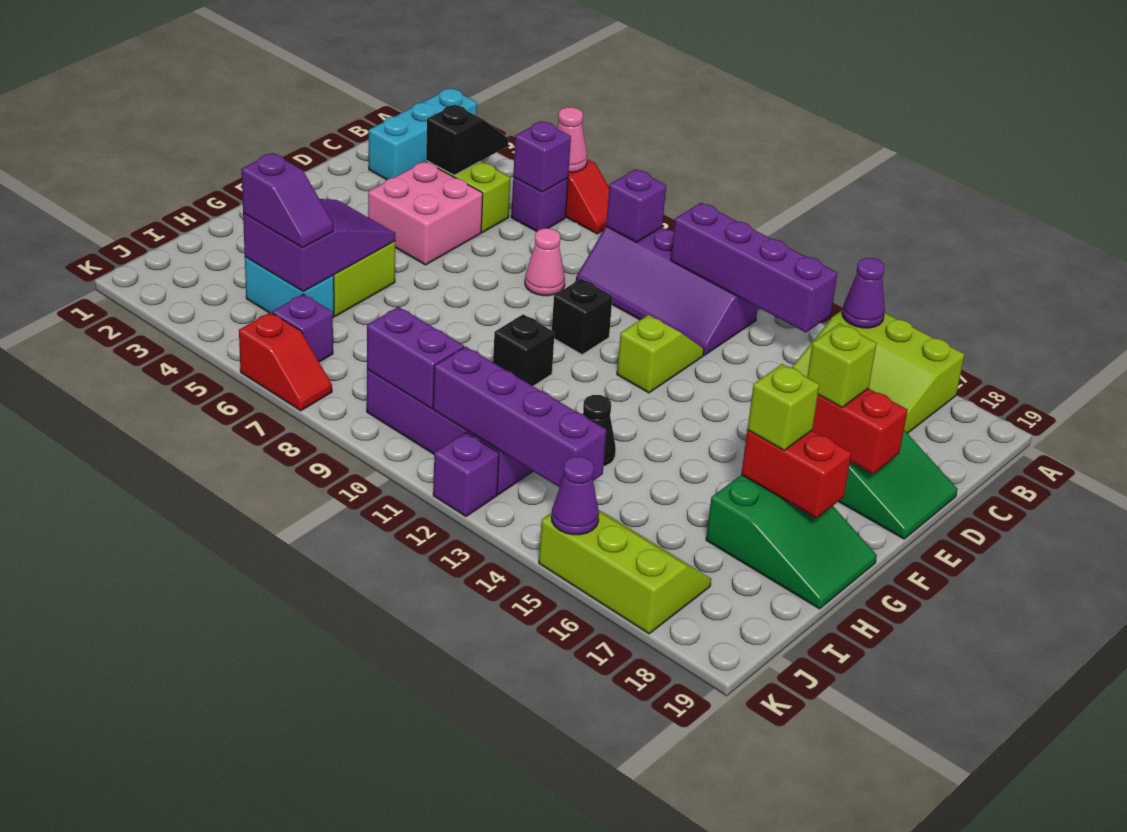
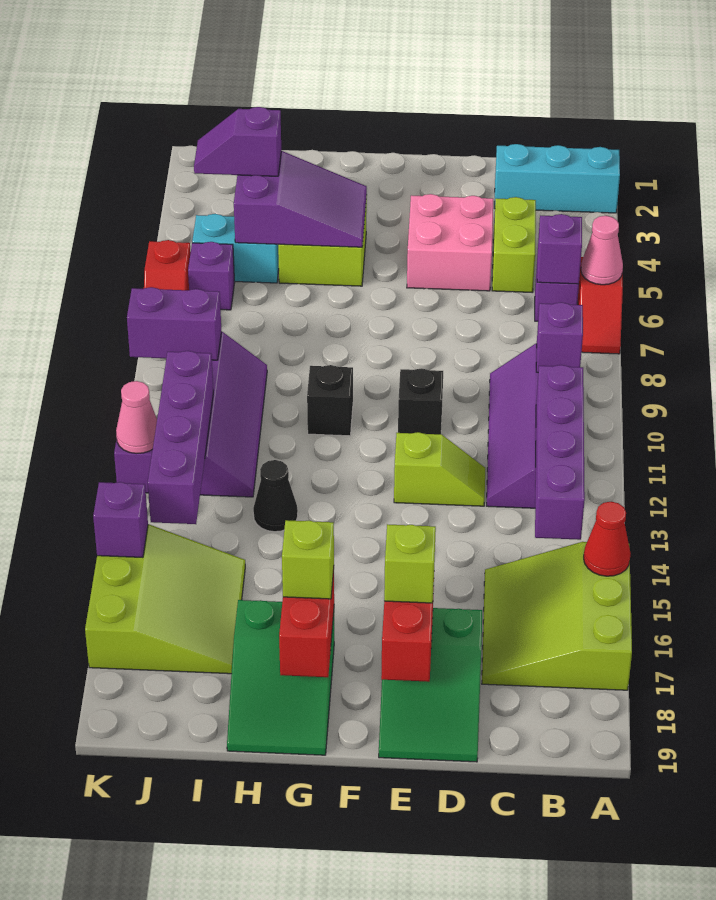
purple 1x1 cone [842,258,885,328] -> red 1x1 cone [584,502,631,576]
black 1x2 slope [426,105,508,175] -> none
pink 1x1 cone [525,228,565,296] -> pink 1x1 cone moved to [116,381,157,454]
cyan 1x2 brick [245,257,334,318] -> cyan 1x2 brick turned to [192,214,279,283]
purple 1x2 slope [241,153,333,248] -> purple 1x2 slope turned to [194,107,281,176]
purple 1x2 brick [367,307,464,409] -> purple 1x2 brick turned to [127,287,222,360]
lime 2x3 slope [539,510,711,634] -> lime 3x3 slope [85,524,245,674]
purple 1x1 cone [551,457,599,535] -> purple 1x1 brick [93,482,148,557]

